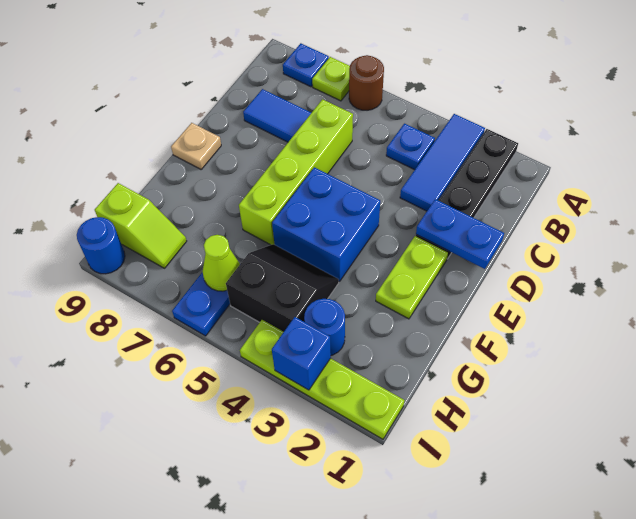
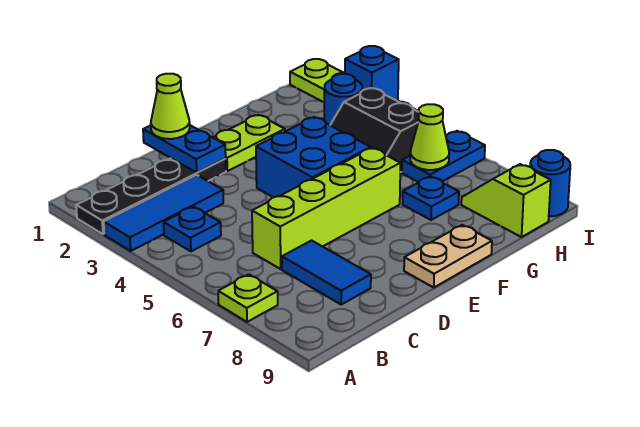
brown 1x1 round brick [349,55,384,110] -> none
blue 1x1 plate [283,43,329,87] -> blue 1x1 plate moved to [403,176,459,220]
none -> lime 1x1 cone [151,74,190,139]
tan 1x1 plate [171,123,221,169] -> tan 1x2 plate [404,225,492,287]

